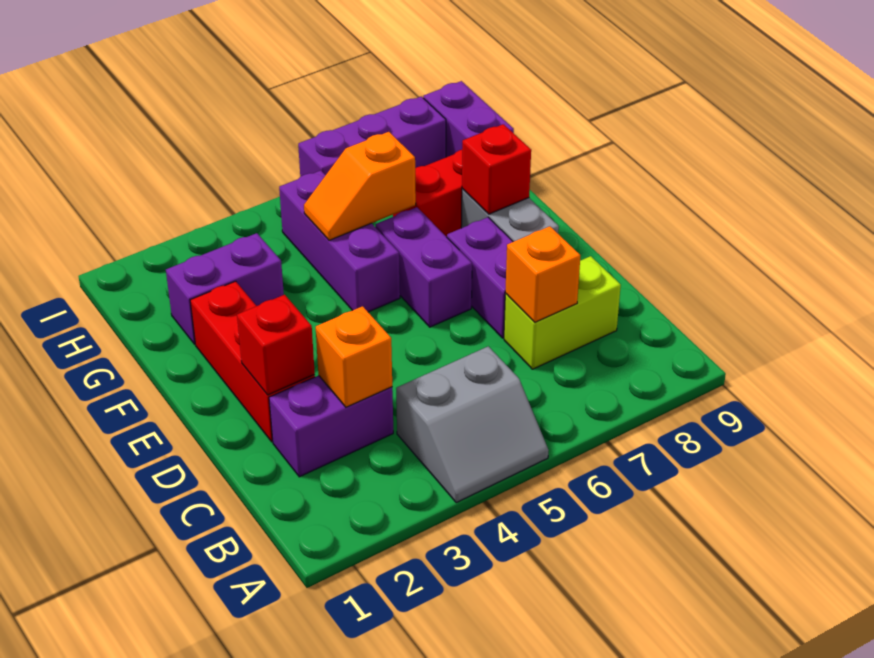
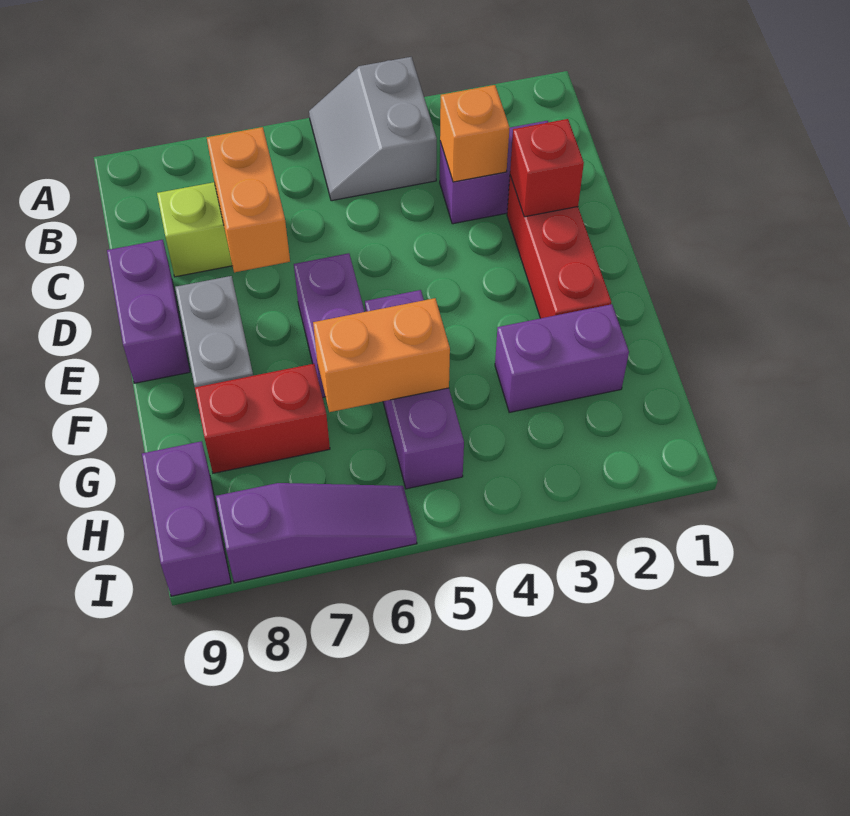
grey 2x2 slope [396,346,549,503] -> grey 2x2 slope turned to [309,57,437,201]
orange 1x1 brick [505,226,580,322] -> orange 1x2 brick [207,127,290,272]
purple 1x2 brick [447,217,513,338] -> purple 1x2 brick moved to [107,240,190,383]
red 1x1 brick [462,124,531,214] -> none
orange 1x2 slope [304,132,416,240] -> orange 1x2 brick [313,298,450,412]
purple 1x3 brick [298,96,446,177] -> purple 1x3 slope [216,483,417,583]

